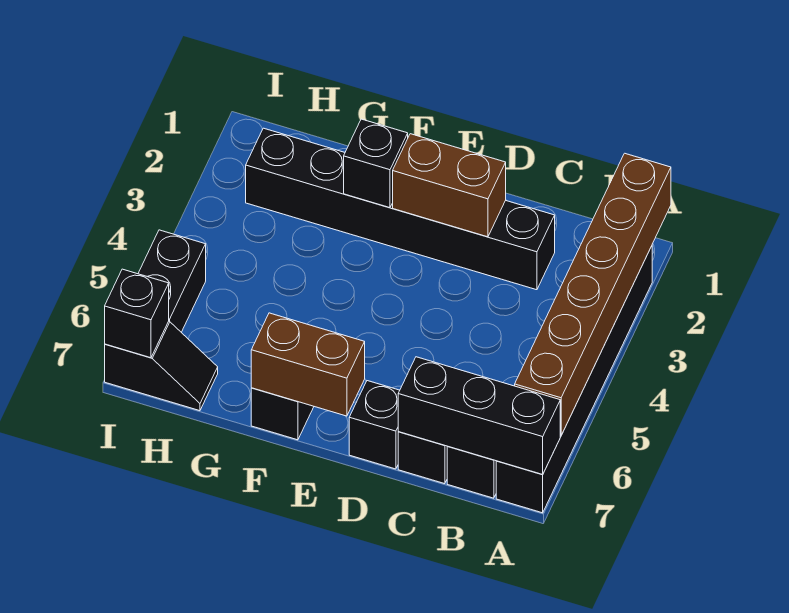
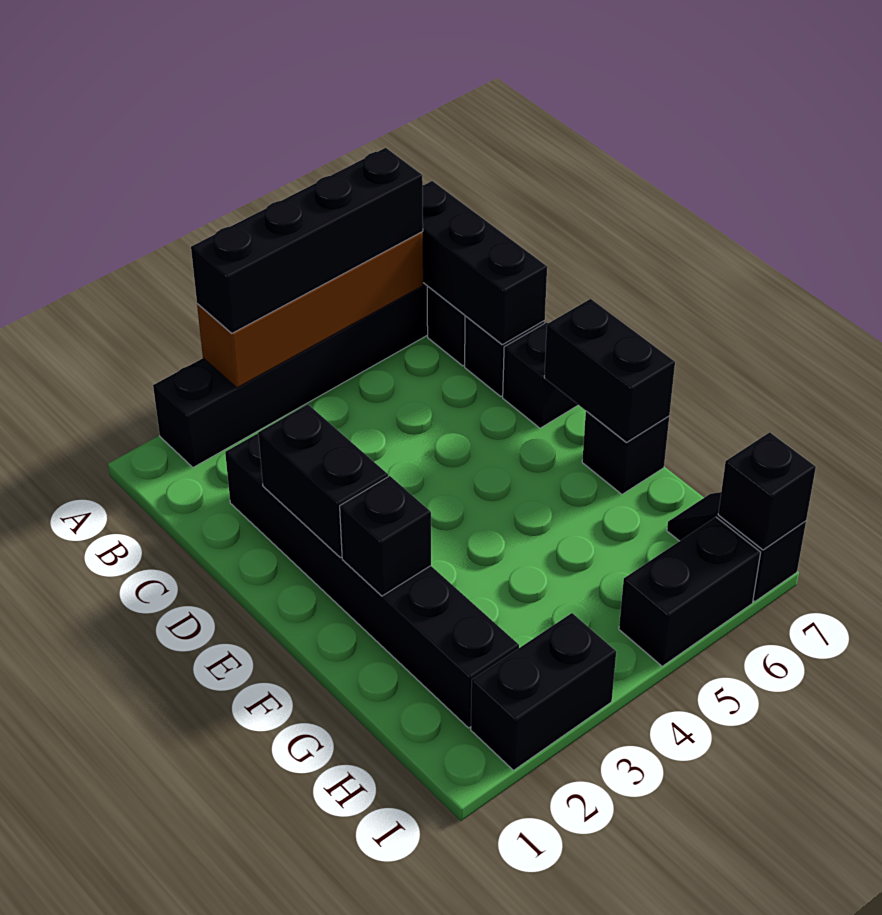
brown 1x6 brick [515,153,671,436] -> brown 1x4 brick [197,232,423,388]
none -> black 1x4 brick [191,148,423,333]
brown 1x2 brick [393,134,506,237] -> black 1x2 brick [258,404,388,557]
brown 1x2 brick [251,313,365,416] -> black 1x2 brick [544,299,675,442]
none -> black 1x2 brick [471,613,616,770]

